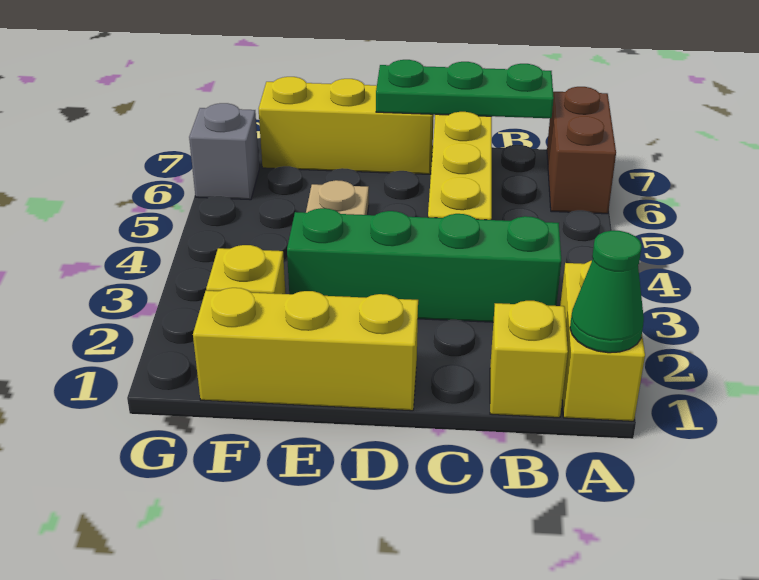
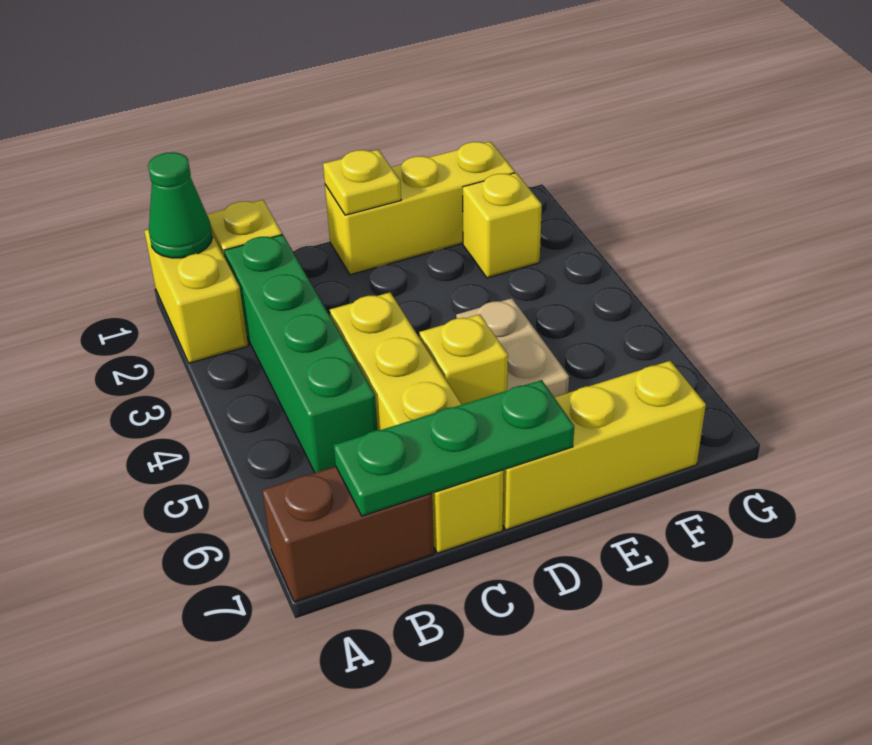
brown 1x2 brick [547,87,616,214] -> brown 1x2 brick turned to [262,466,434,602]
green 1x4 brick [287,208,561,322] -> green 1x4 brick turned to [224,234,377,473]
none -> yellow 1x1 plate [323,150,401,215]
none -> yellow 1x1 brick [419,314,508,405]
grey 1x1 brick [189,103,259,200] -> none

